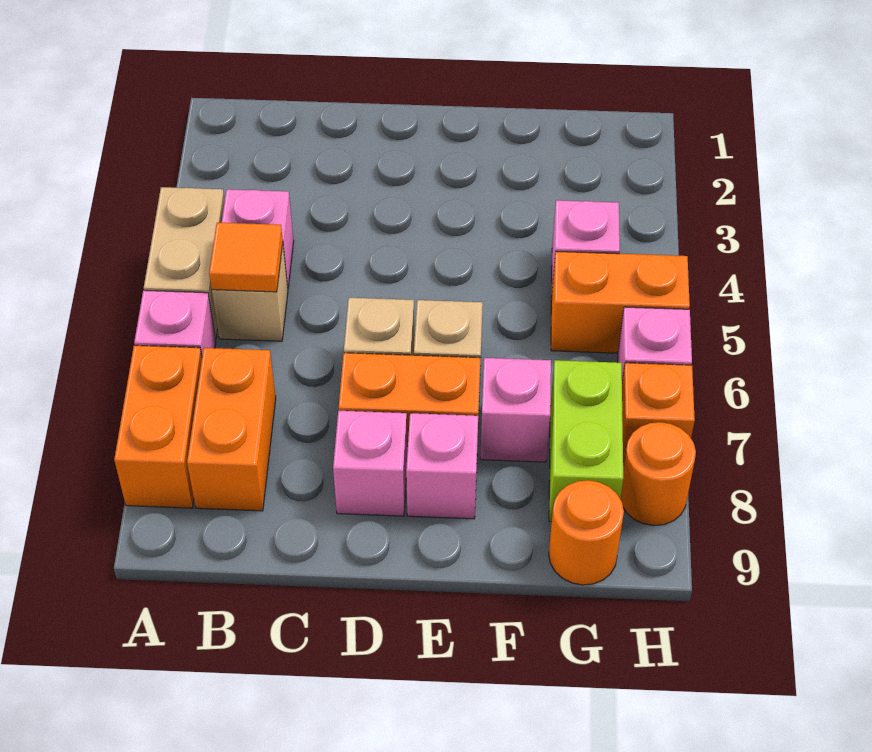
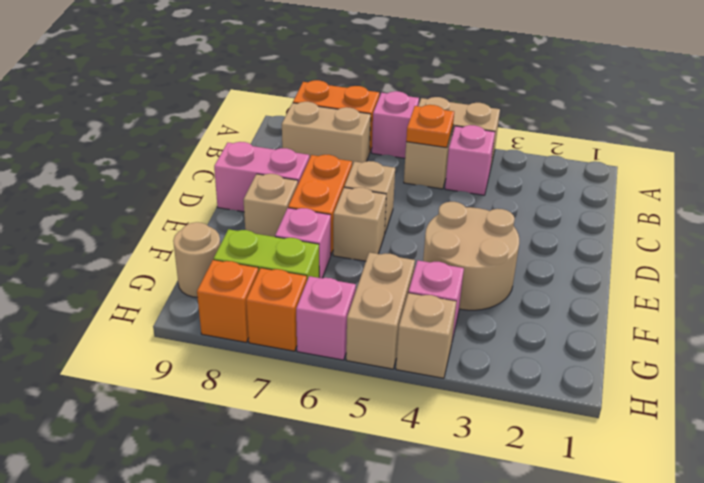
orange 1x1 tile [209,223,283,292] -> orange 1x1 plate [406,105,454,148]
orange 1x2 brick [187,348,276,511] -> tan 1x2 brick [282,102,371,166]
pink 1x1 brick [333,411,407,516] -> pink 1x2 brick [214,142,309,212]
none -> tan 2x2 round brick [423,202,519,310]
pink 1x1 brick [406,413,478,519] -> tan 1x1 brick [243,174,298,237]
orange 1x2 brick [551,251,690,353] -> tan 1x2 brick [346,252,415,369]
orange 1x1 round brick [549,480,624,585] -> tan 1x1 round brick [173,222,220,297]
none -> tan 1x1 brick [396,293,456,378]
orange 1x1 round brick [620,422,696,526] -> orange 1x1 brick [197,260,258,342]

